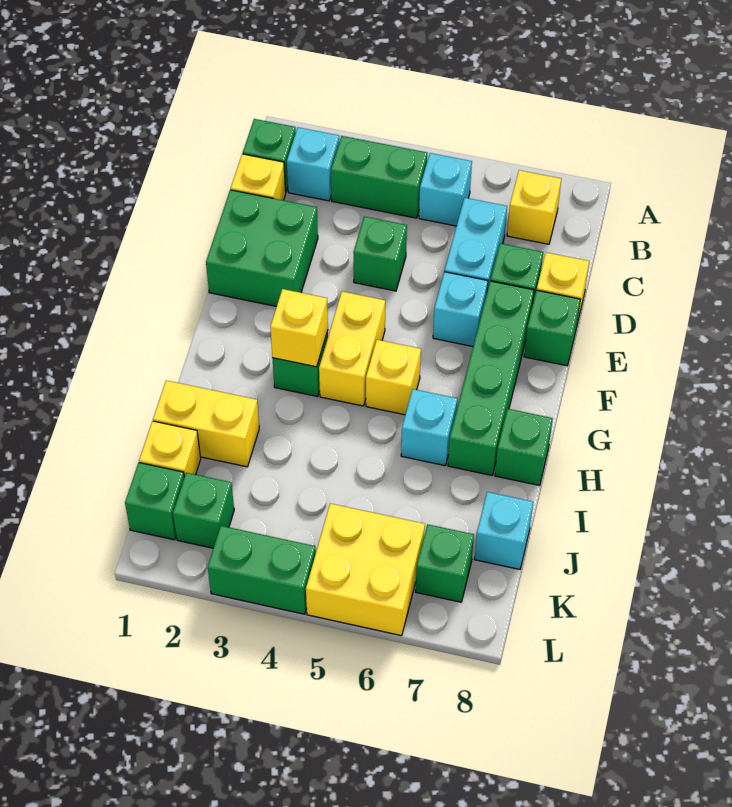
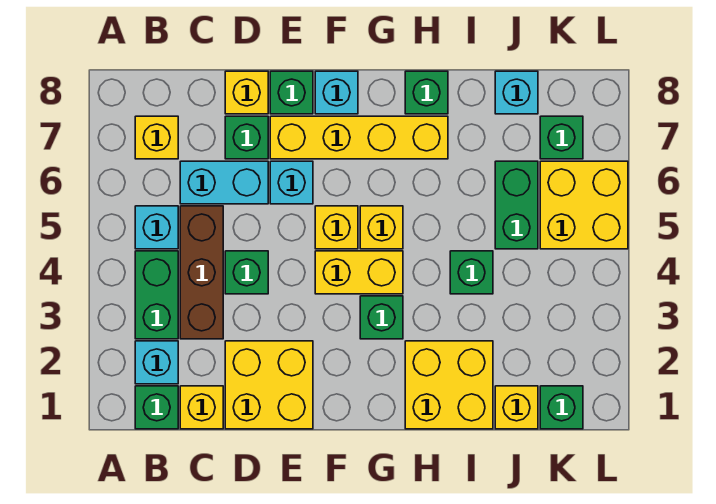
none -> brown 1x3 brick [180,206,223,339]
green 2x2 brick [206,190,318,306] -> yellow 2x2 brick [225,341,313,429]
green 1x4 brick [448,281,534,475] -> yellow 1x4 brick [270,116,448,159]
yellow 1x1 brick [270,289,328,367] -> yellow 1x1 brick moved to [315,206,358,249]
cyan 1x1 brick [401,389,457,465] -> cyan 1x1 brick moved to [315,71,358,114]
yellow 1x2 brick [153,381,259,467] -> yellow 2x2 brick [405,341,493,429]
green 1x1 brick [173,473,234,548] -> green 1x1 brick moved to [450,251,493,294]
green 1x2 brick [208,526,316,614] -> green 1x2 brick moved to [495,161,538,249]

